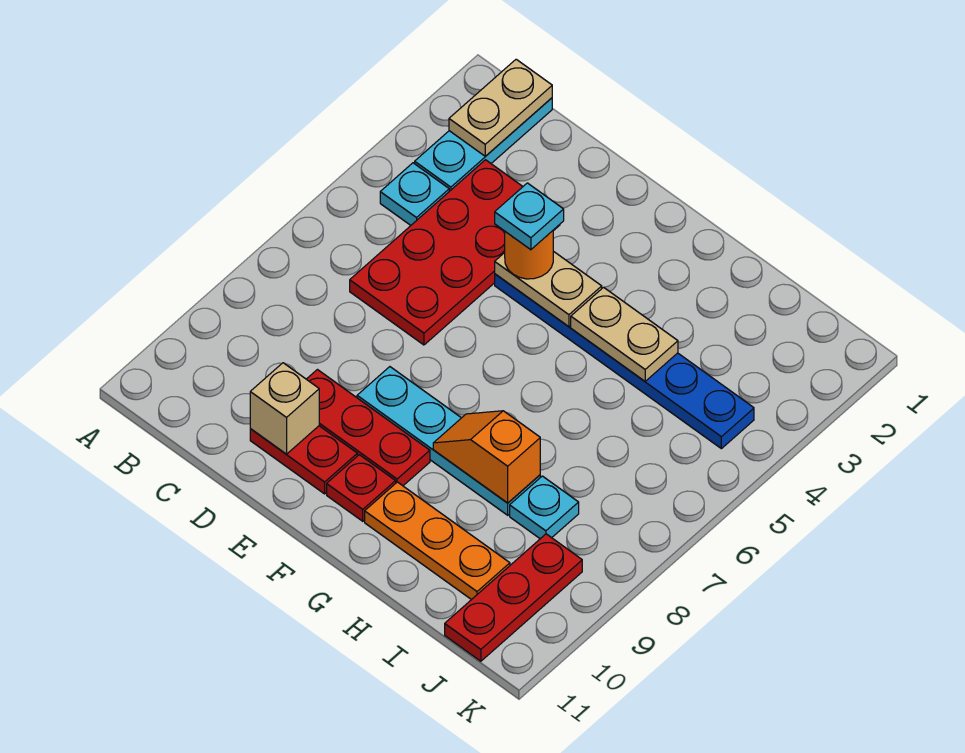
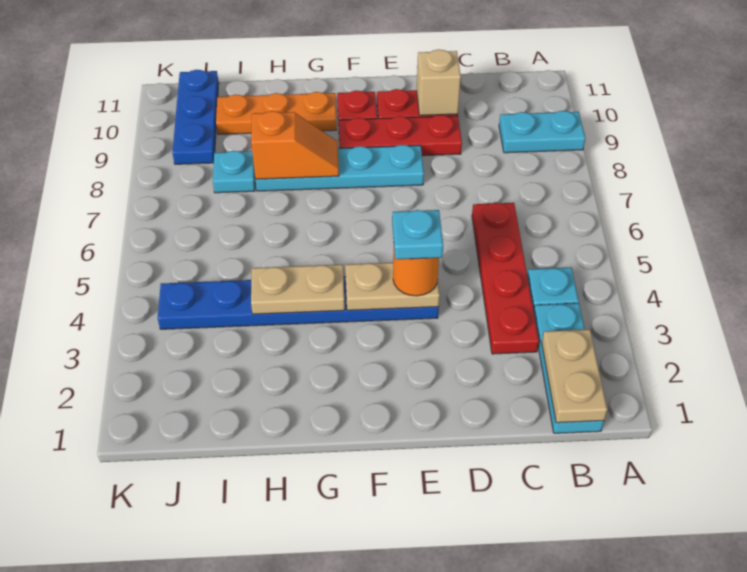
none -> cyan 1x2 plate [499,111,585,153]
red 2x4 plate [350,160,559,345] -> red 1x4 plate [472,203,539,354]
red 1x3 plate [445,534,582,661] -> blue 1x3 plate [172,70,219,164]

